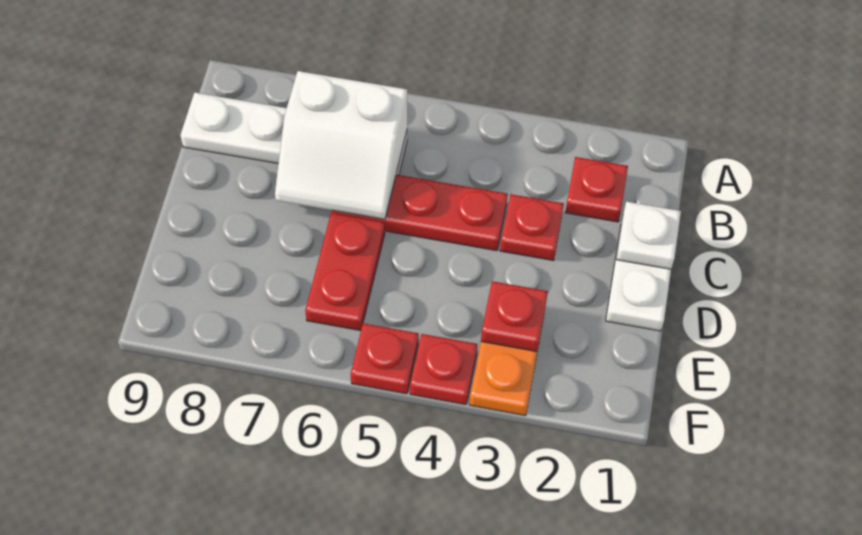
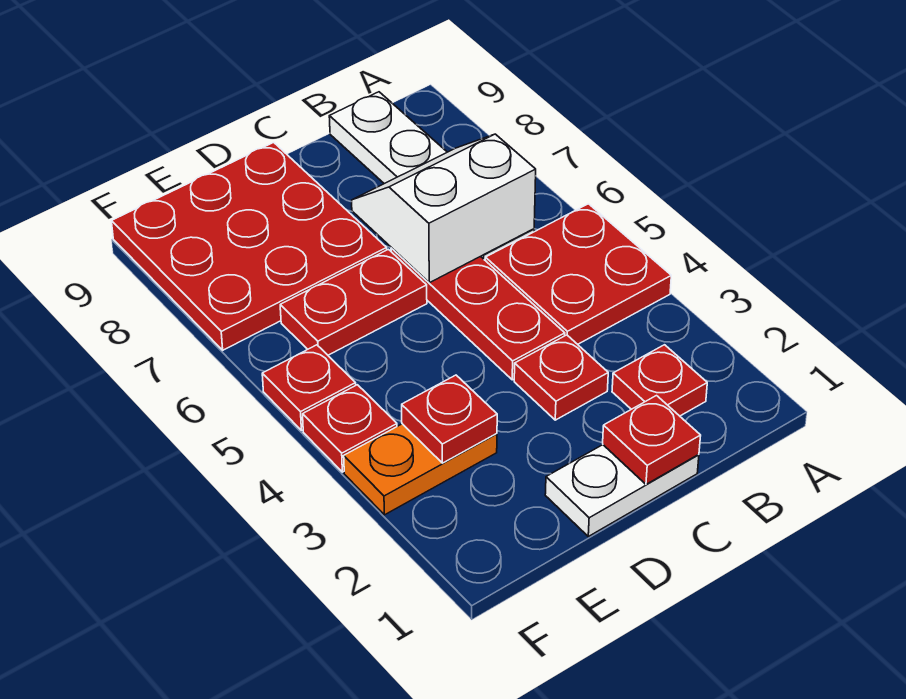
none -> red 2x2 plate [485,204,671,344]
white 2x2 slope [275,71,407,219] -> white 2x2 slope turned to [352,134,536,283]
white 1x1 plate [616,202,681,269] -> red 1x1 plate [603,396,701,484]
none -> red 3x3 plate [112,142,387,350]

